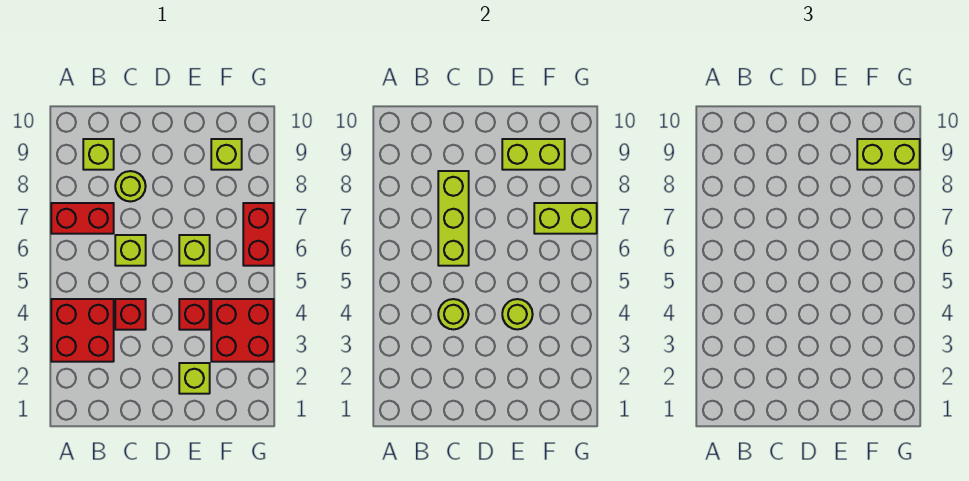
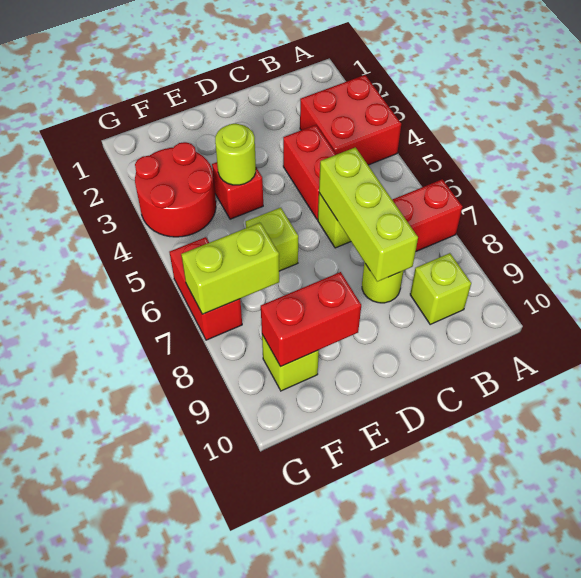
red 1x1 brick [115,299,146,330] -> red 1x2 brick [283,125,336,219]
lime 1x1 round brick [438,299,469,329] -> none
lime 1x1 brick [179,363,210,394] -> none
lime 1x2 brick [502,139,565,170] -> red 1x2 brick [261,272,361,367]
red 2x2 brick [211,299,274,362] -> red 2x2 round brick [135,142,216,237]
lime 1x2 brick [857,139,920,170] -> none

